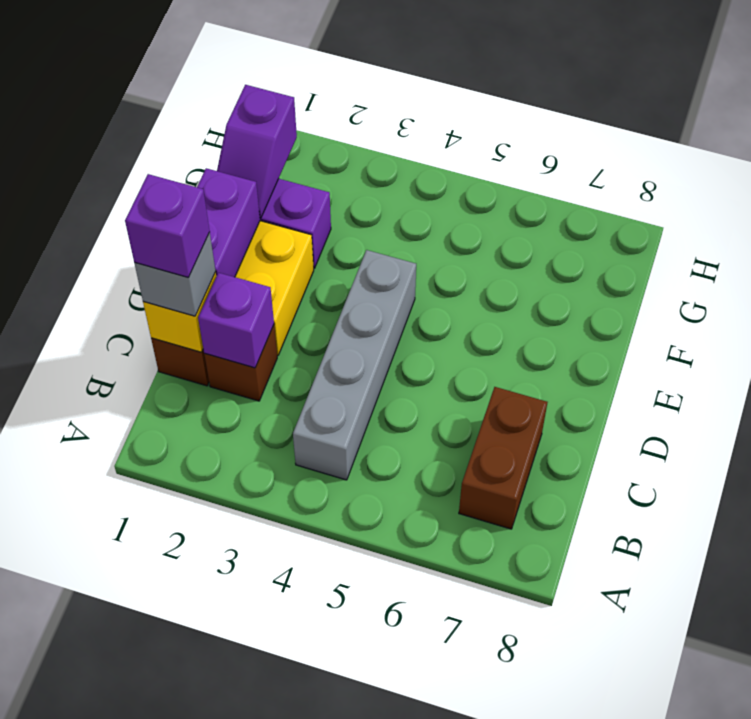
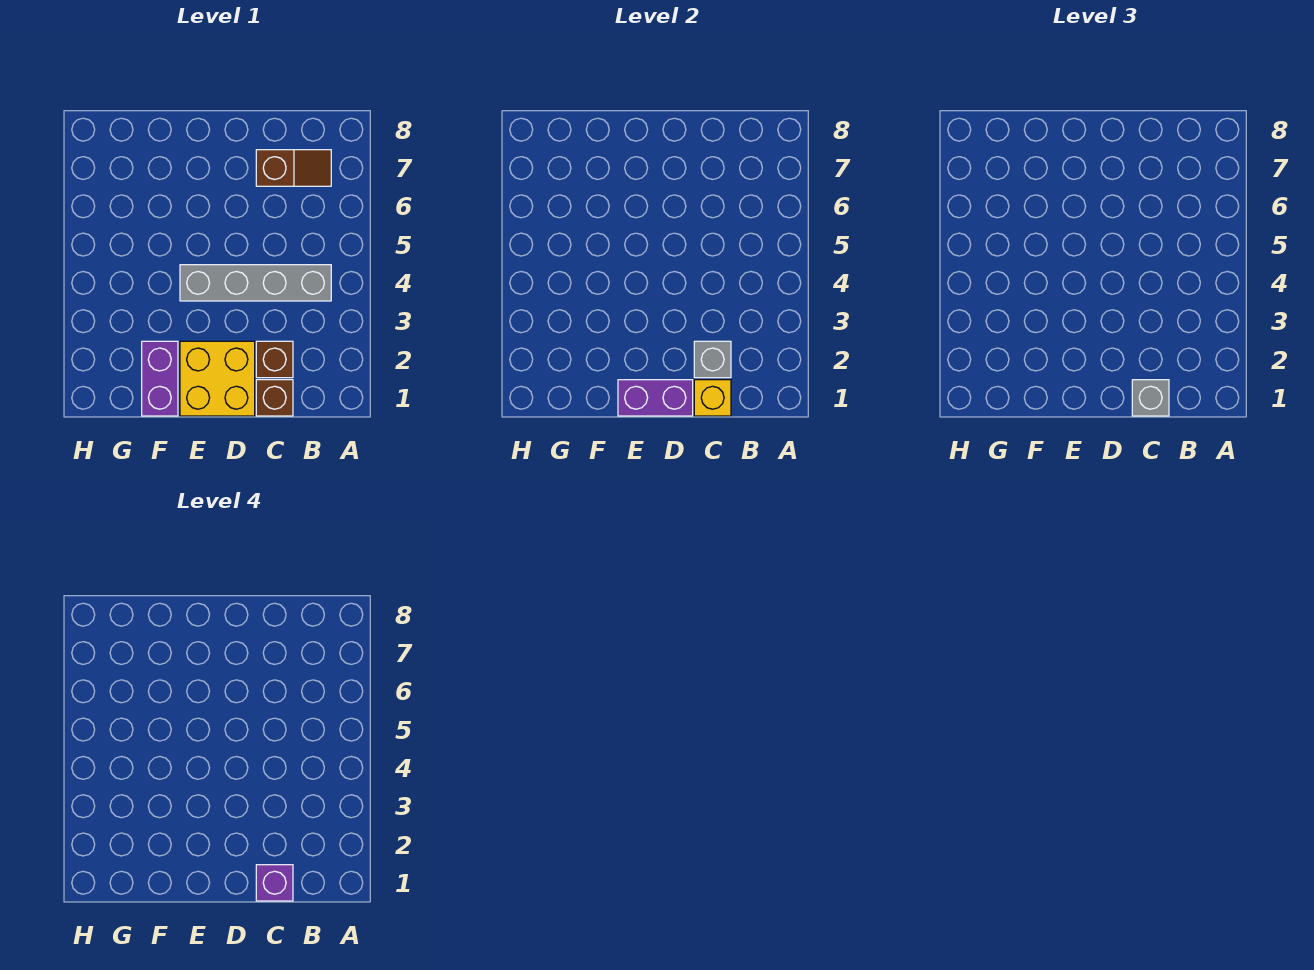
brown 1x2 brick [459,387,547,529] -> brown 1x2 slope [256,150,331,186]
purple 1x1 brick [198,273,274,368] -> grey 1x1 brick [694,341,731,378]
purple 1x2 slope [217,85,297,218] -> none

